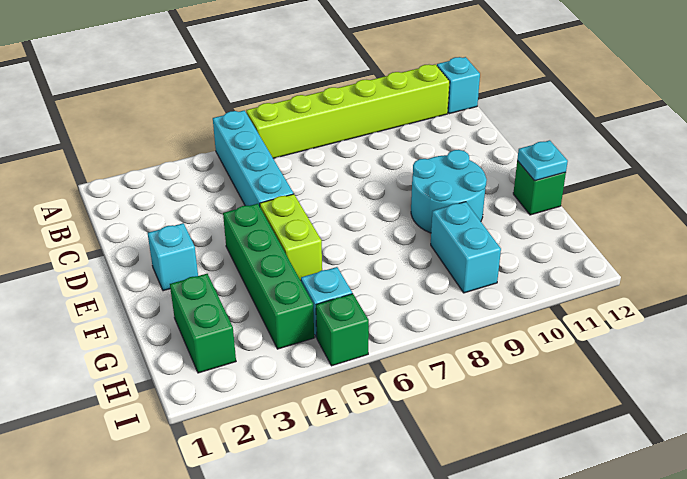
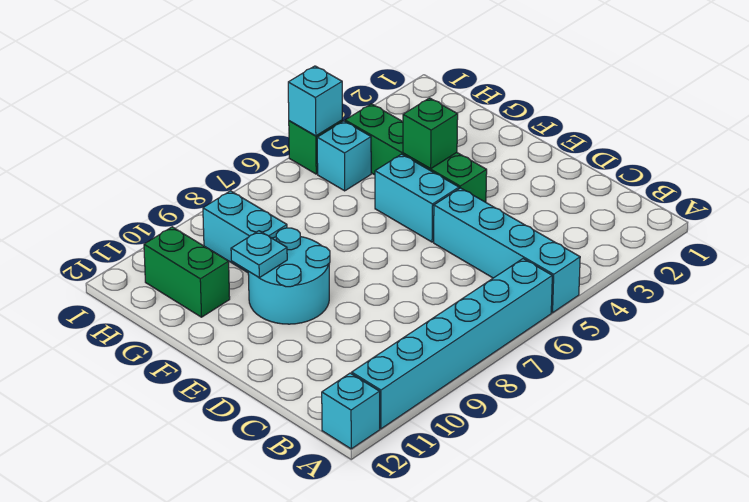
lime 1x6 brick [246,64,450,158] -> cyan 1x6 brick [352,259,552,429]
cyan 1x1 brick [148,223,198,291] -> cyan 1x1 brick moved to [288,66,342,136]
lime 1x2 brick [260,194,322,281] -> cyan 1x2 brick [375,154,459,242]
green 1x1 brick [513,161,566,215] -> green 1x1 brick moved to [403,98,458,168]
cyan 1x1 plate [517,140,568,181] -> cyan 1x1 plate moved to [231,231,287,278]
green 1x2 brick [170,274,236,373] -> green 1x2 brick moved to [144,227,230,317]

